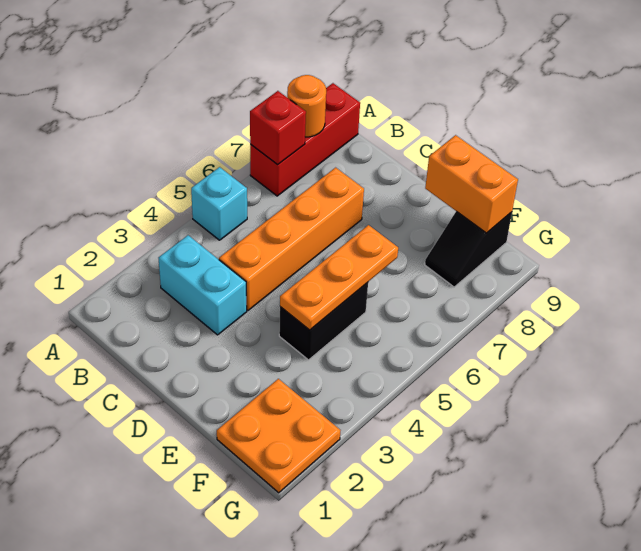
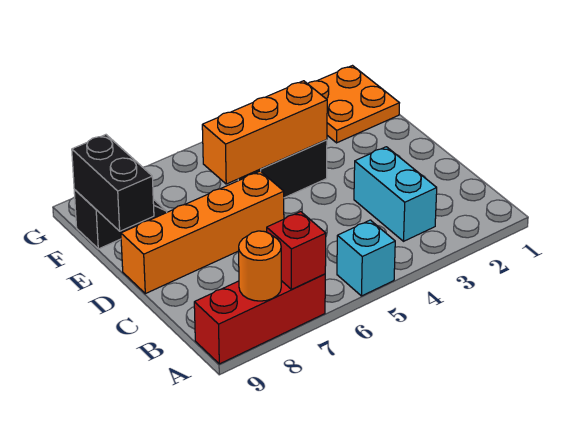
orange 1x4 brick [219,168,364,310] -> orange 1x4 brick moved to [121,171,284,294]
orange 1x3 plate [280,225,398,330] -> orange 1x3 brick [202,81,327,184]
orange 1x2 brick [425,135,518,233] -> black 1x2 brick [72,135,154,231]

